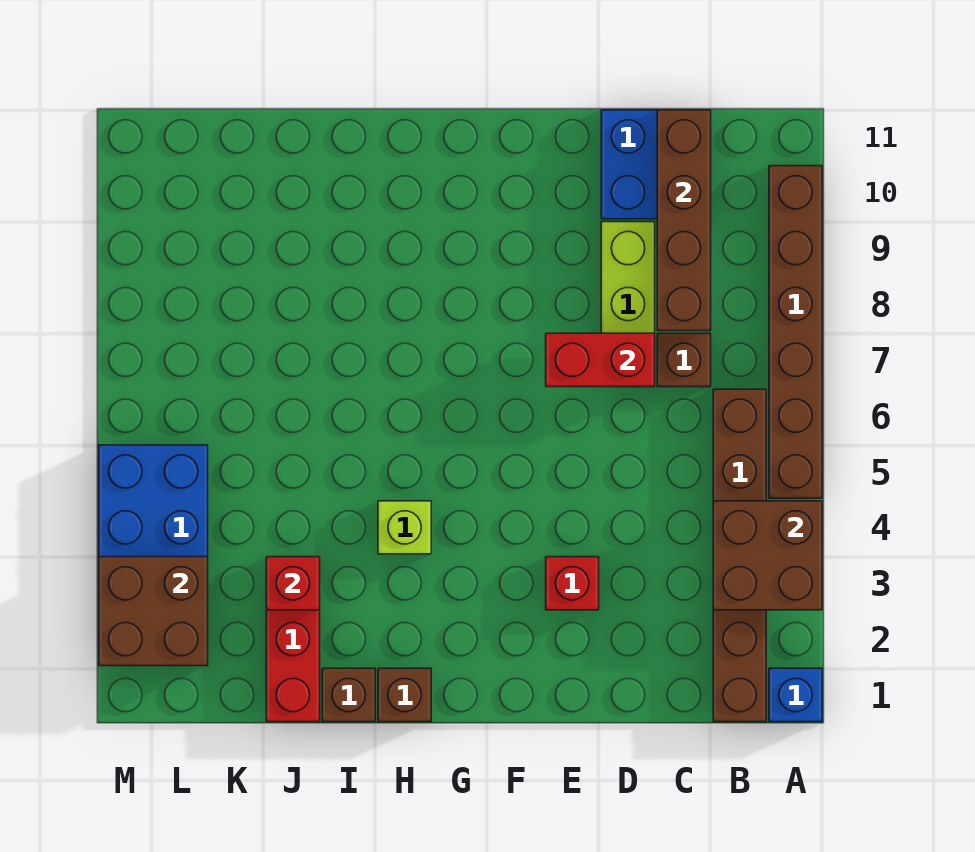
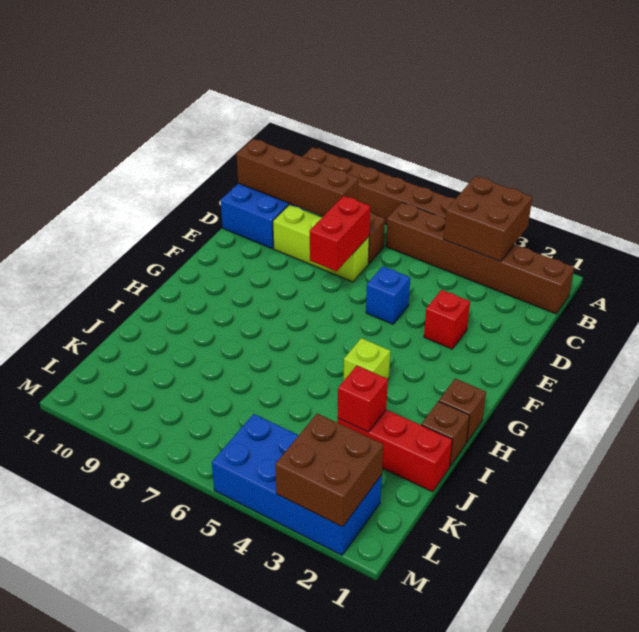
blue 1x1 brick [769,668,822,722] -> blue 1x1 brick moved to [366,266,410,324]

